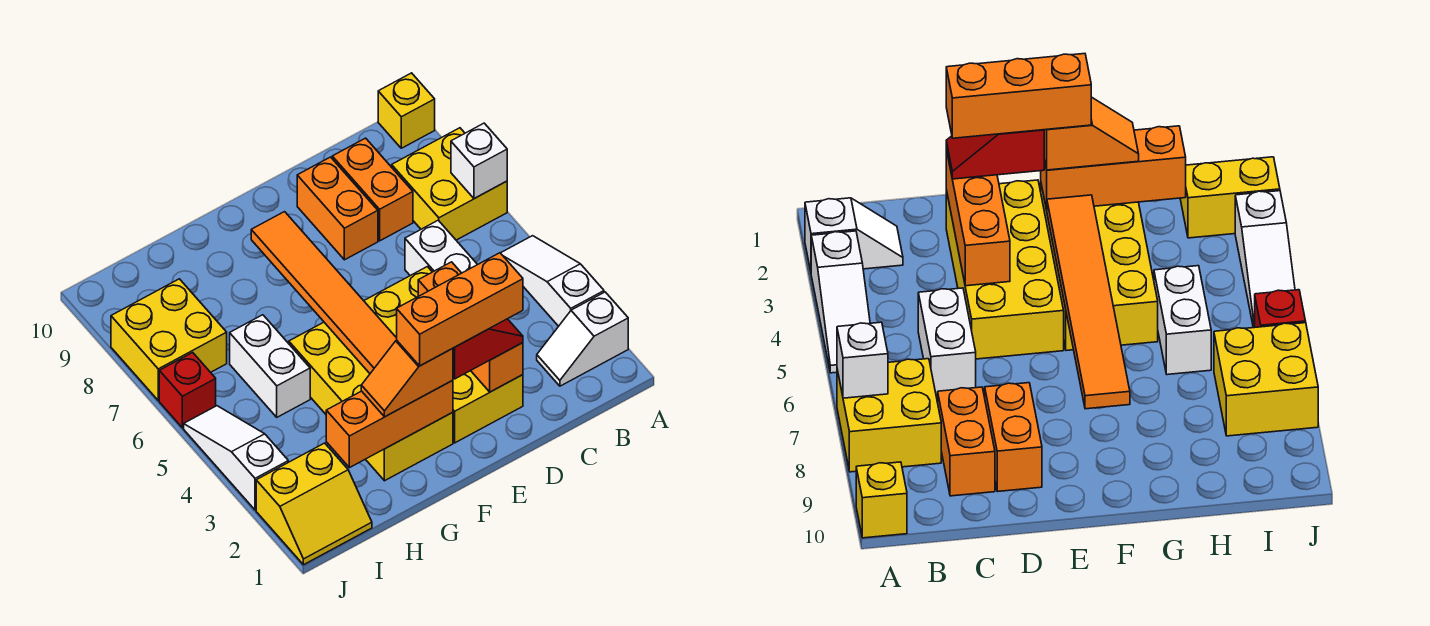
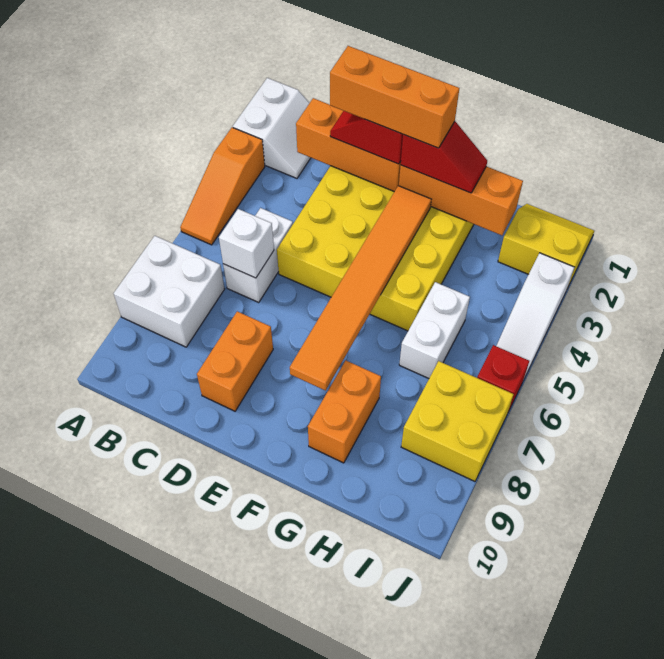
white 1x2 slope [537,292,628,386] -> white 2x2 slope [233,78,311,178]
white 1x3 slope [501,236,604,326] -> orange 1x3 slope [180,128,265,245]
yellow 2x2 brick [392,128,507,240] -> white 2x2 brick [114,236,224,347]
white 1x1 brick [451,123,507,199] -> white 1x1 brick moved to [219,209,274,278]
yellow 1x1 brick [378,73,435,148] -> none
orange 1x2 brick [332,138,413,241] -> orange 1x2 brick moved to [308,360,381,463]
orange 1x3 brick [418,262,523,392] -> orange 1x3 brick turned to [296,98,401,192]
orange 1x2 slope [361,340,453,417] -> red 1x2 slope [401,121,487,193]

